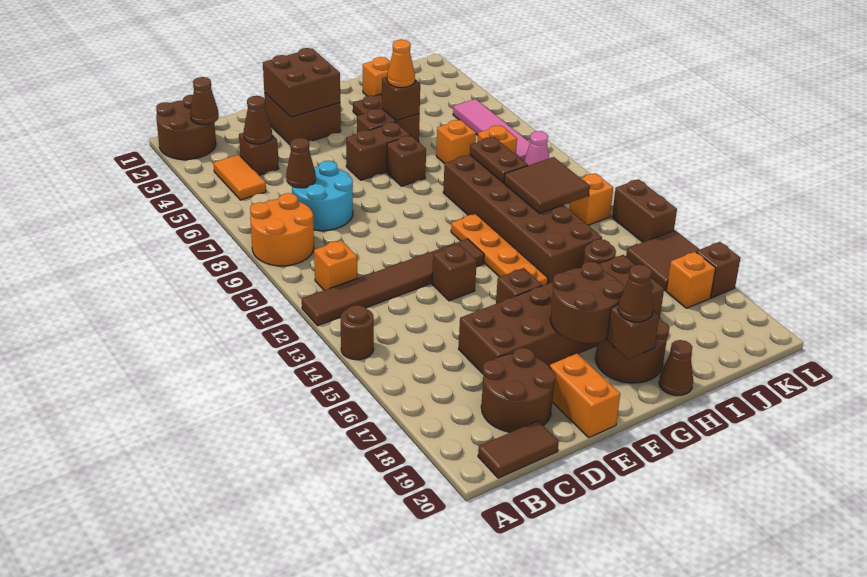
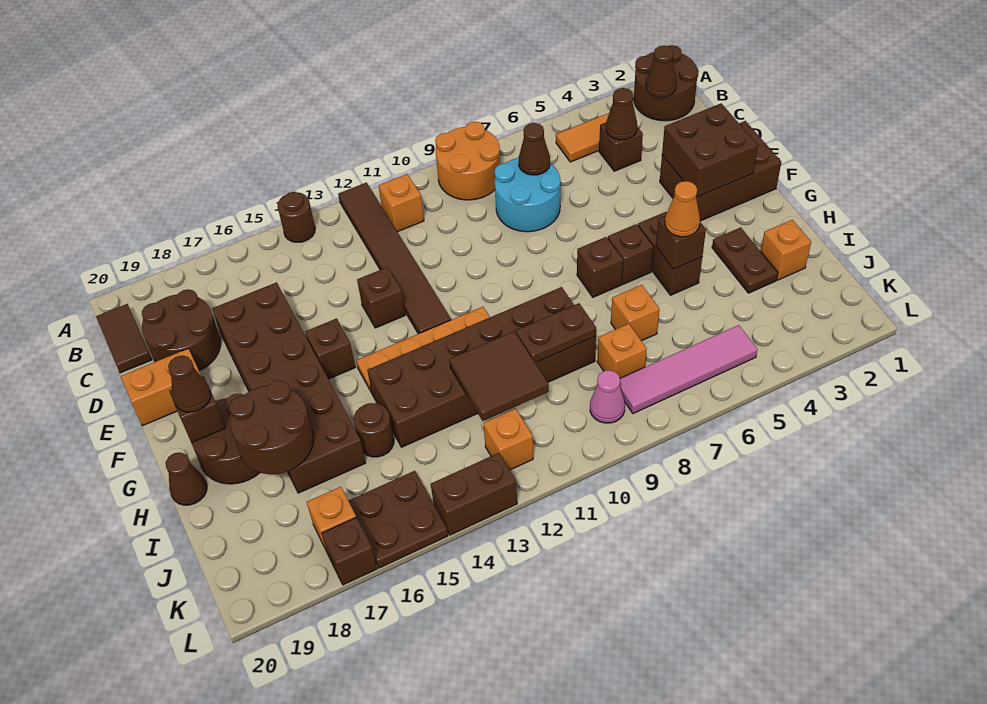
brown 2x2 brick [264,93,341,145] -> brown 2x3 brick [660,121,781,221]
brown 1x2 brick [346,122,410,180] -> brown 1x1 brick [608,224,654,284]
brown 2x2 round brick [550,262,624,343] -> brown 2x2 round brick moved to [230,381,313,474]
brown 2x2 tile [626,230,700,291] -> brown 2x2 plate [348,471,448,568]

